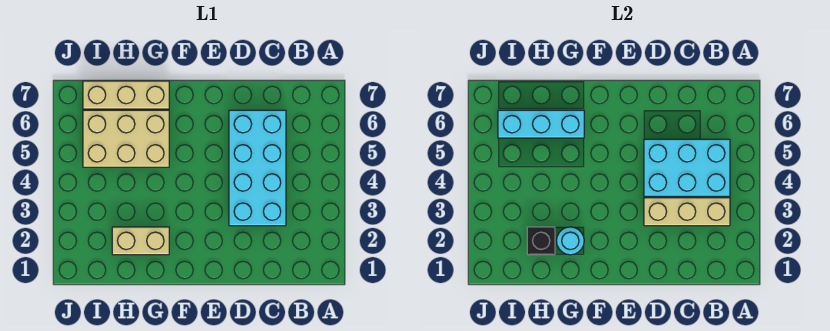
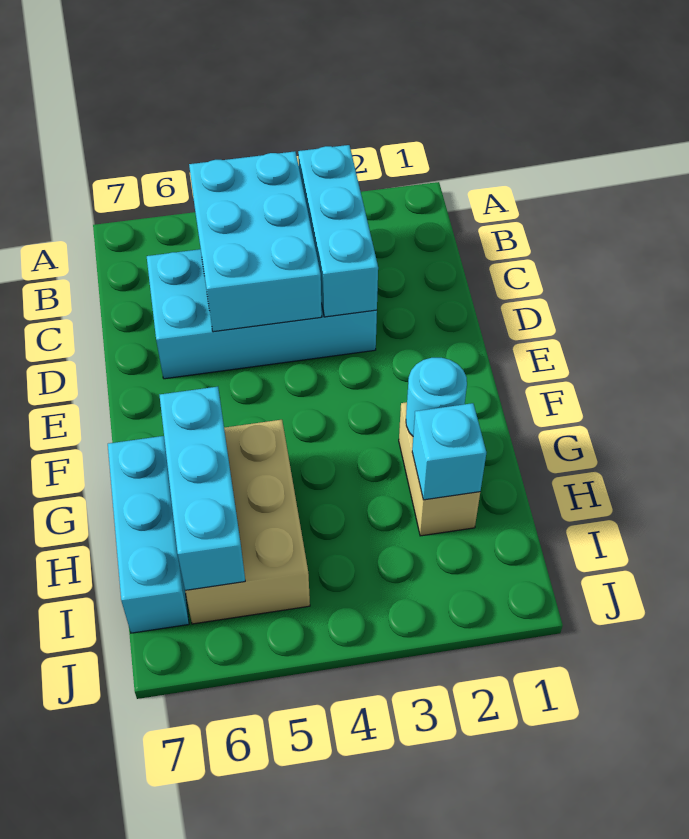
tan 1x3 brick [644,198,730,226] -> cyan 1x3 brick [298,145,378,317]
tan 1x3 brick [83,81,169,109] -> cyan 1x3 brick [108,436,189,633]
black 1x1 brick [527,227,555,255] -> cyan 1x1 brick [412,403,486,500]

